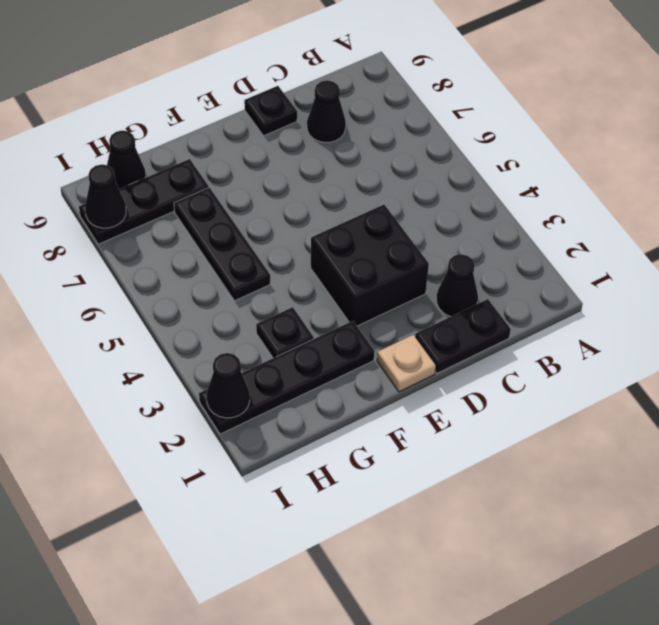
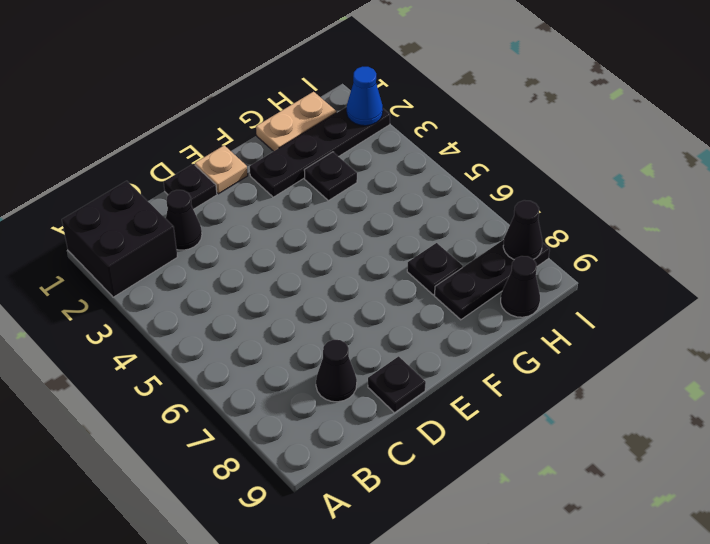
black 1x2 plate [415,299,511,373] -> black 1x1 plate [164,164,217,209]
black 2x2 brick [311,205,429,326] -> black 2x2 brick moved to [62,181,177,297]
none -> tan 1x2 plate [256,92,337,151]
black 1x3 plate [174,187,270,301] -> black 1x1 plate [407,243,463,295]
black 1x1 cone [207,353,250,418] -> blue 1x1 cone [347,67,383,126]

